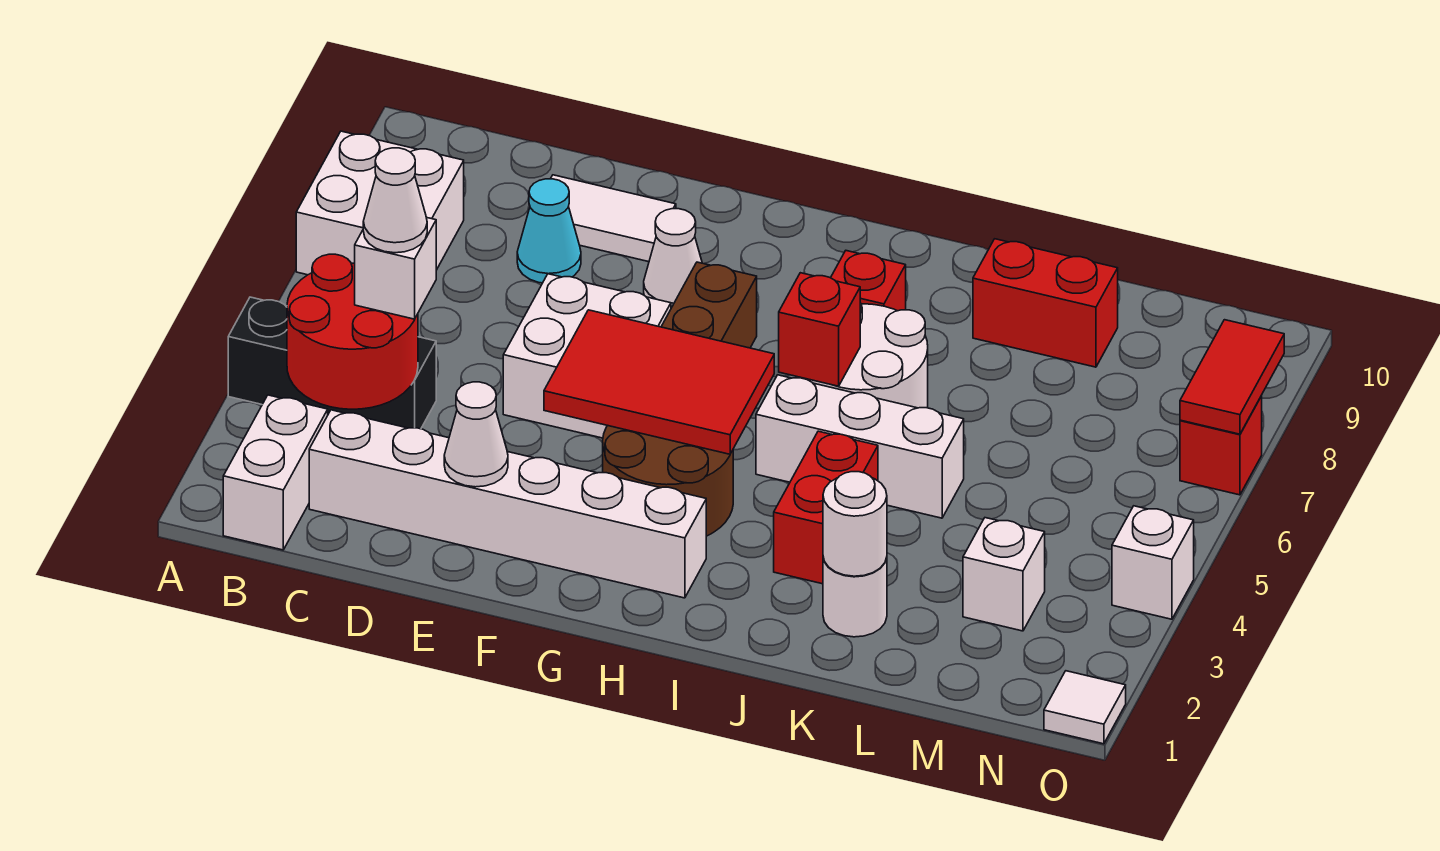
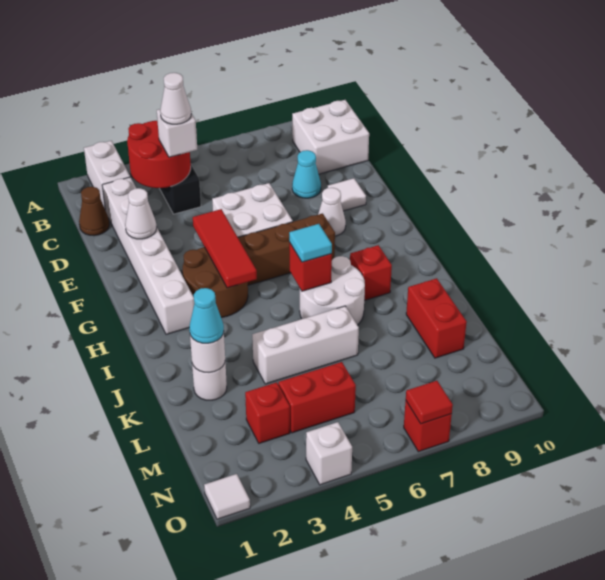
white 2x2 brick [296,131,464,275] -> white 2x2 brick moved to [292,100,369,174]
white 1x2 brick [223,395,328,550] -> white 1x2 brick turned to [84,141,130,208]
none -> brown 1x1 cone [79,187,109,236]
white 1x2 tile [551,175,676,262] -> white 1x1 tile [328,178,366,211]
red 2x3 tile [544,310,774,454] -> red 1x3 tile [193,209,257,288]
white 1x3 brick [756,375,964,518] -> white 1x3 brick turned to [252,306,359,384]
none -> cyan 1x1 tile [289,224,332,262]
red 1x2 brick [774,431,878,584] -> red 1x2 brick moved to [278,362,356,433]
none -> cyan 1x1 cone [189,288,224,343]
white 1x1 brick [963,518,1045,631] -> red 1x1 brick [245,382,290,443]
red 1x2 tile [1180,320,1284,434] -> red 1x1 tile [406,381,453,424]

